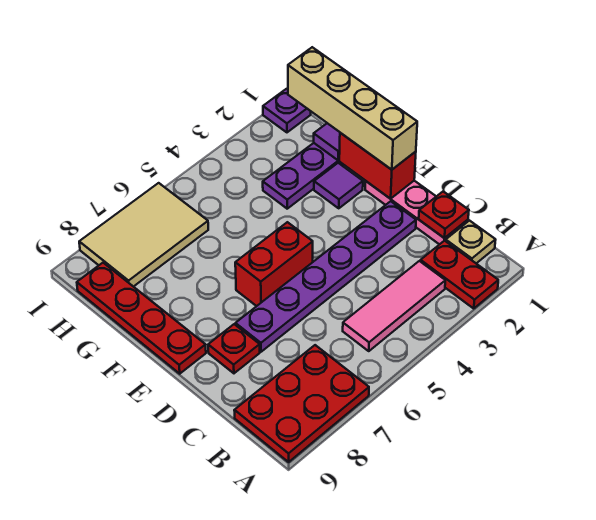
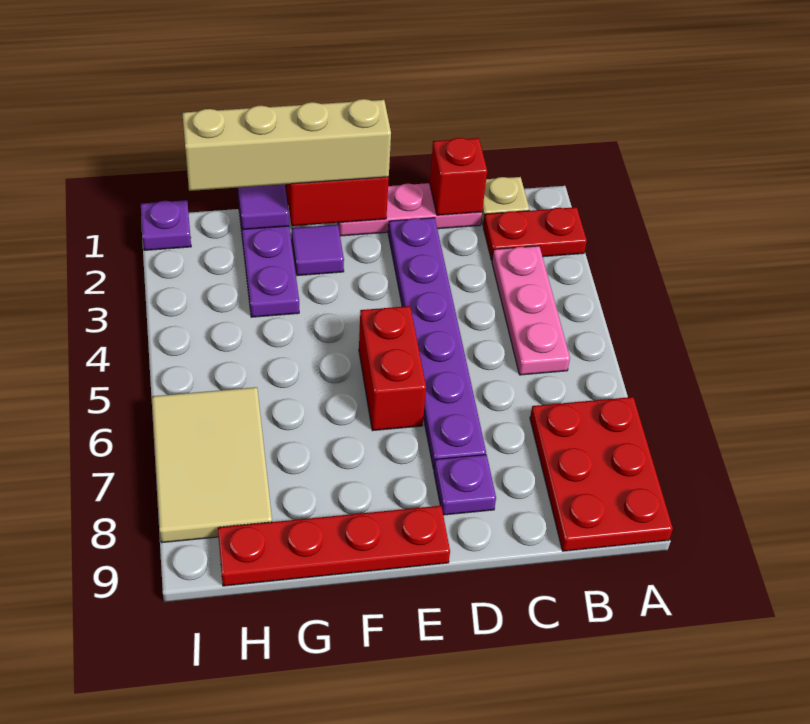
pink 1x3 tile [343,261,445,351] -> pink 1x3 plate [492,246,570,375]
red 1x1 plate [419,192,469,238] -> red 1x1 brick [430,138,487,215]
red 1x1 plate [208,324,260,373] -> purple 1x1 plate [434,455,496,515]

